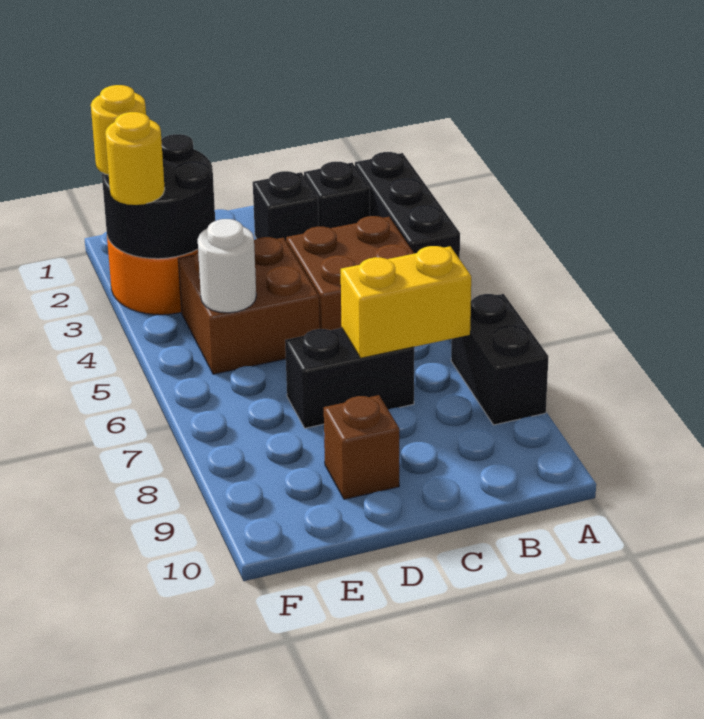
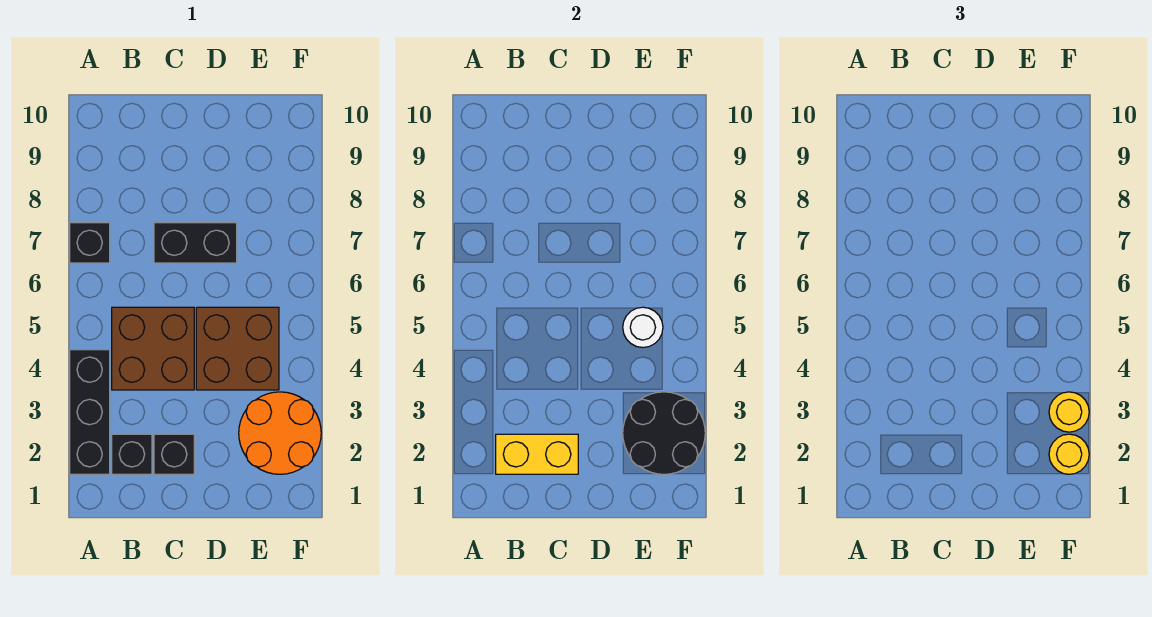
black 1x2 brick [451,294,548,425] -> black 1x1 brick [70,223,110,263]
yellow 1x2 brick [341,246,471,358] -> yellow 1x2 brick moved to [496,434,578,474]
brown 1x1 brick [324,395,399,499] -> none

